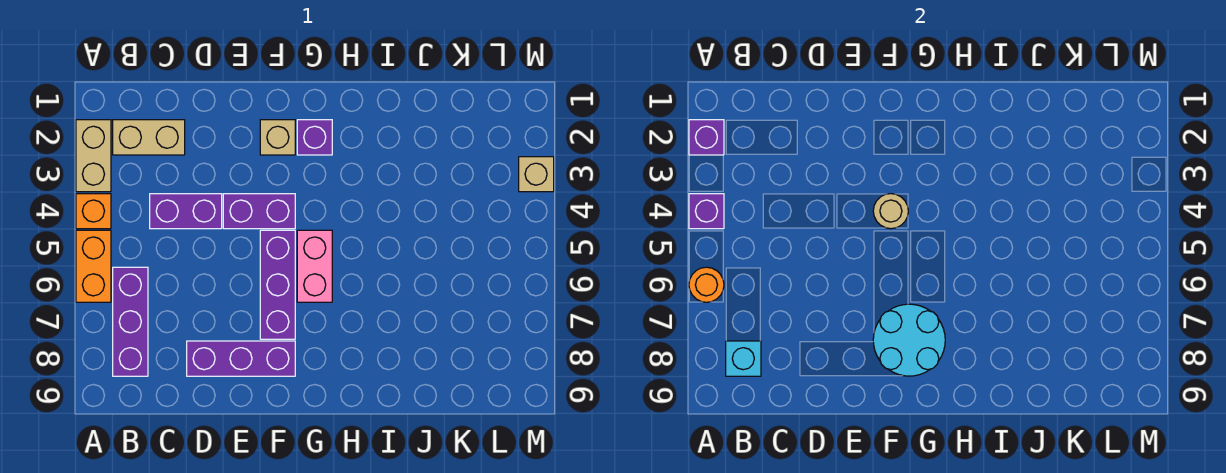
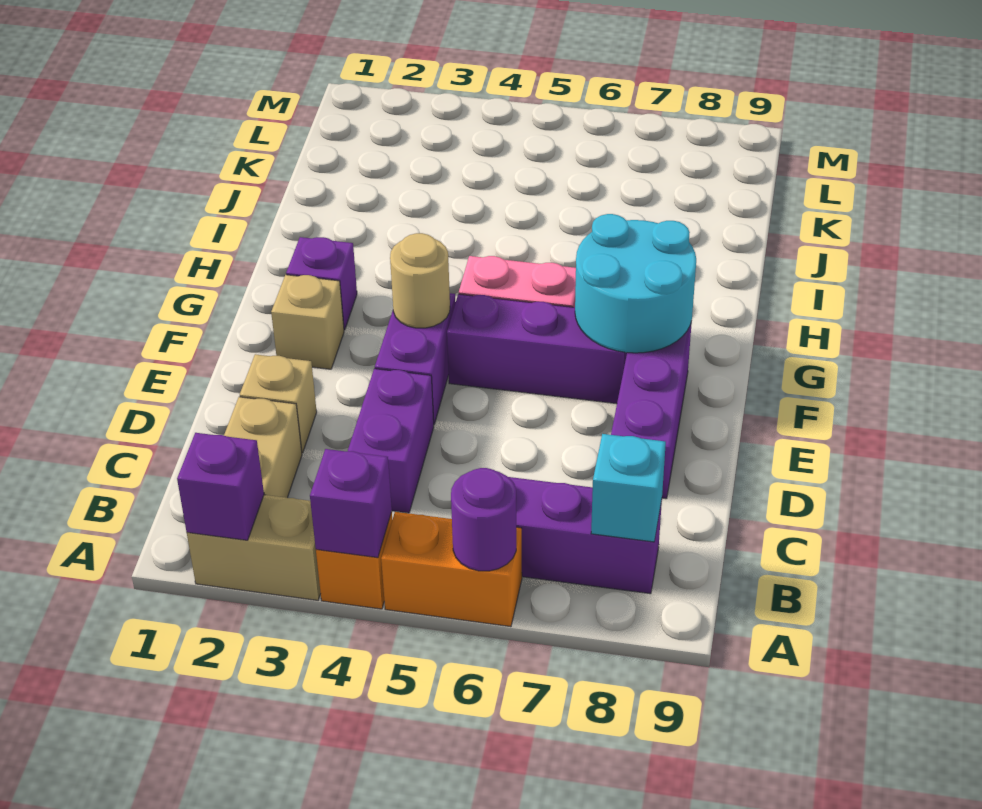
orange 1x1 round brick [689,267,724,302] -> purple 1x1 round brick [451,468,516,571]
tan 1x1 brick [519,157,554,192] -> tan 1x1 brick moved to [240,354,317,453]

